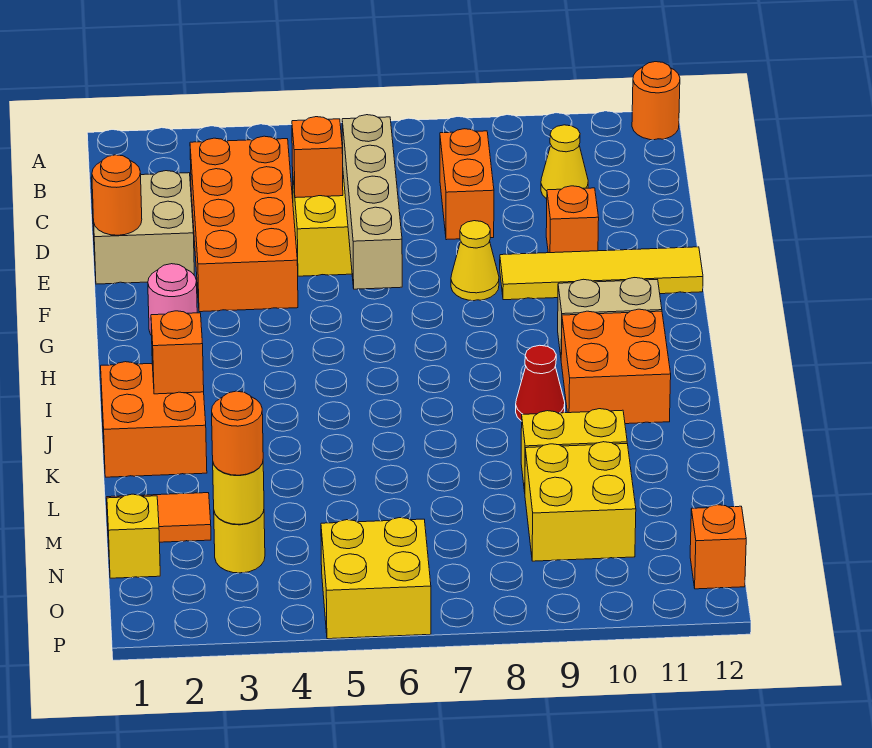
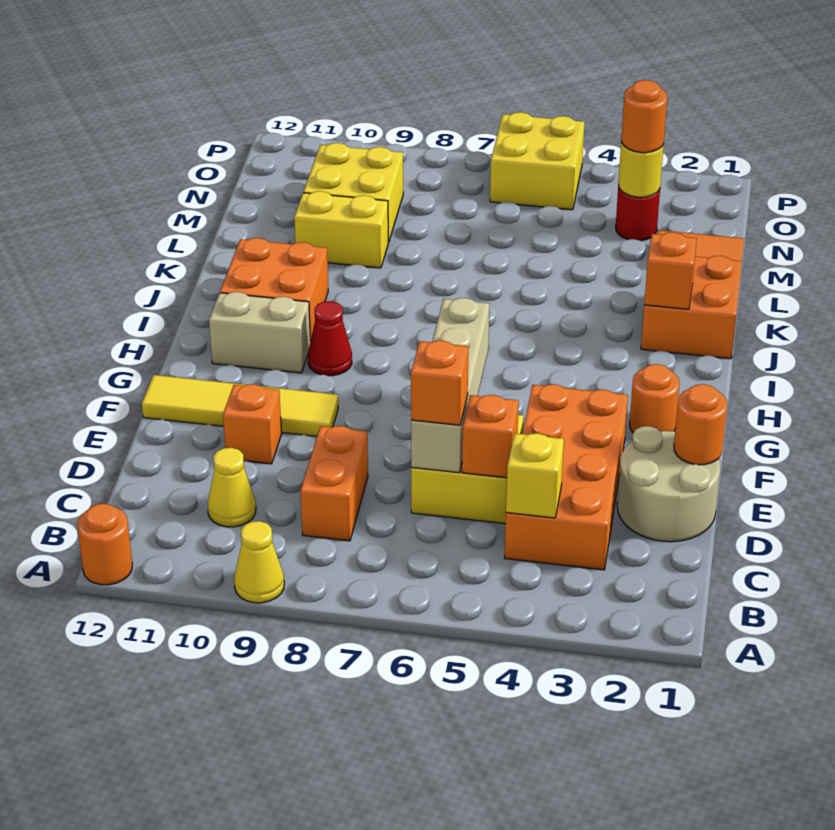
tan 2x2 brick [91,171,194,284] -> tan 2x2 round brick [617,426,720,542]
yellow 1x1 cone [451,221,499,301] -> yellow 1x1 cone moved to [234,521,284,603]
pink 1x1 round brick [148,264,197,336] -> orange 1x1 round brick [630,364,679,433]
red 1x1 cone [516,345,565,421] -> red 1x1 cone moved to [308,301,352,376]
yellow 1x1 brick [107,494,160,578] -> yellow 1x1 brick moved to [506,433,564,518]
yellow 1x1 round brick [214,511,265,573] -> red 1x1 round brick [616,185,660,241]
orange 1x1 brick [690,505,746,589] -> orange 1x1 brick moved to [411,341,468,425]

